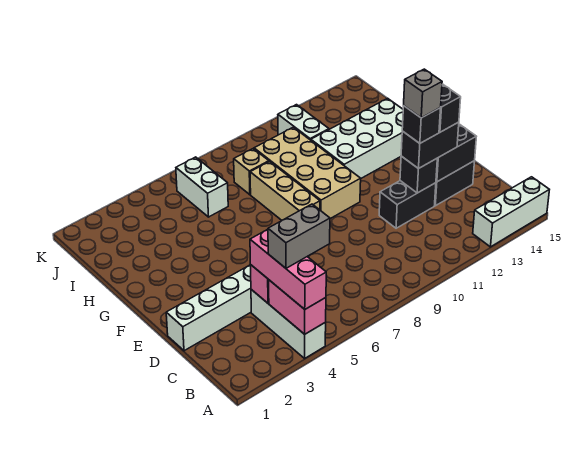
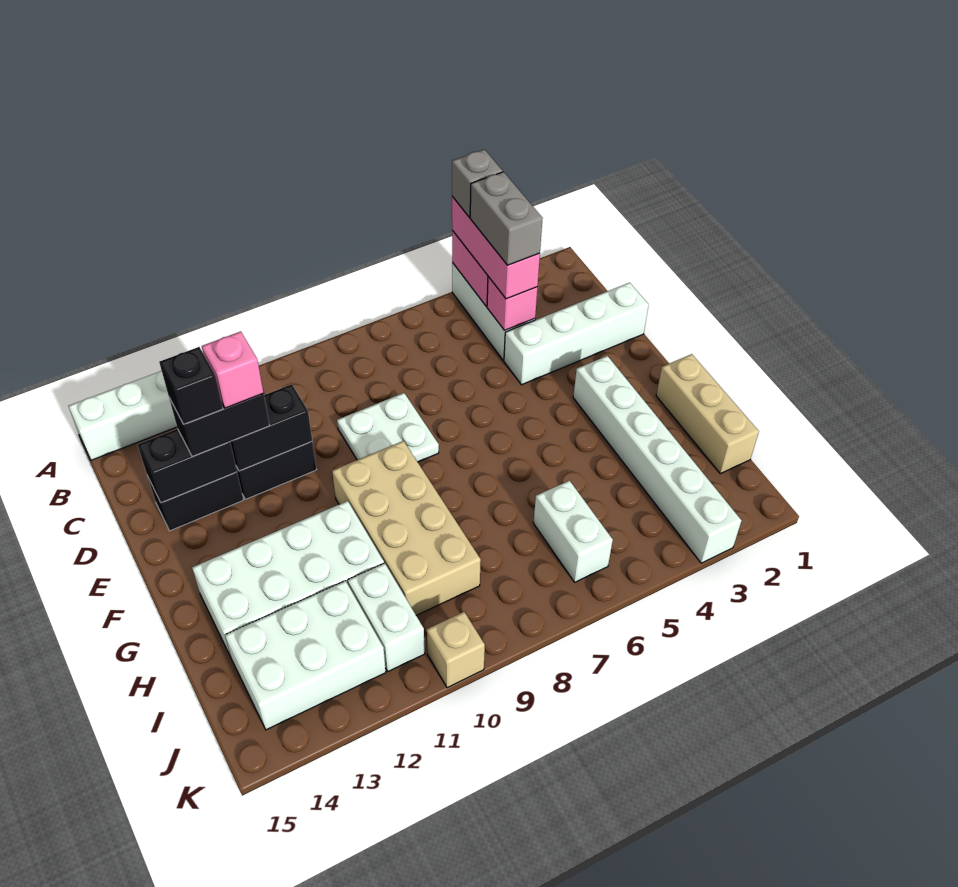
grey 1x2 brick [268,204,330,268] -> grey 1x2 brick turned to [470,172,543,265]
none -> white 2x2 plate [337,393,439,462]
black 1x1 brick [400,156,437,193] -> black 1x2 brick [230,384,312,471]
black 1x1 brick [402,106,441,143] -> pink 1x1 brick [202,331,263,408]
grey 1x1 brick [404,69,442,118] -> grey 1x1 brick moved to [452,149,503,218]
none -> white 1x6 brick [573,356,741,563]
tan 1x3 brick [250,161,320,220] -> tan 1x3 brick moved to [656,354,759,474]
tan 1x1 brick [234,149,269,195] -> tan 1x1 brick moved to [427,612,485,688]
none -> white 2x3 brick [225,581,386,730]

